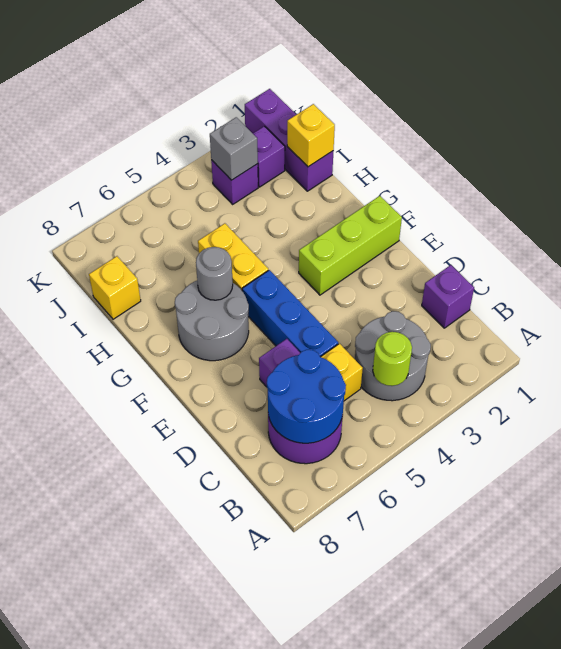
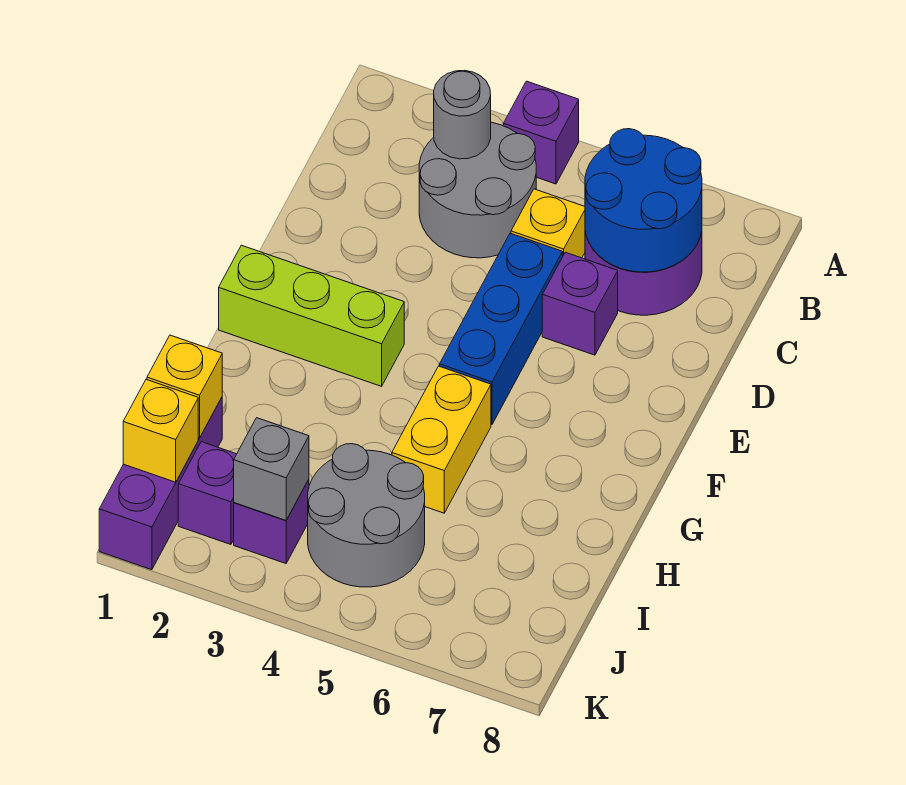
lime 1x1 round brick [373,332,412,386] -> none
purple 1x1 brick [422,265,474,328] -> purple 1x1 brick moved to [504,81,579,184]
grey 2x2 round brick [175,281,249,361] -> grey 2x2 round brick moved to [308,444,425,587]
grey 1x1 round brick [196,247,233,300] -> grey 1x1 round brick moved to [434,70,491,159]
yellow 1x1 brick [89,256,141,319] -> yellow 1x1 brick moved to [123,380,198,482]

